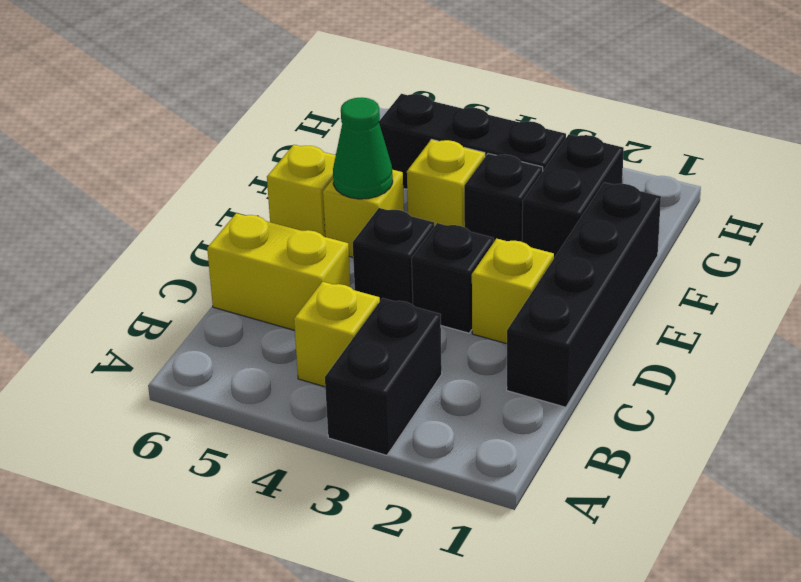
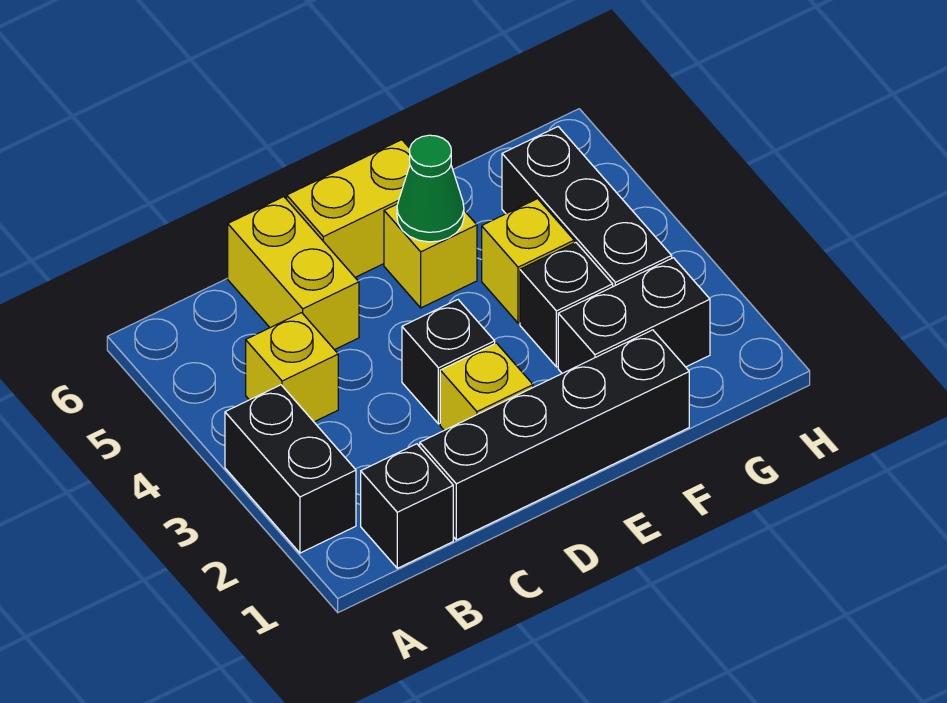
black 1x2 brick [325,298,442,455] -> black 1x2 brick turned to [225,385,356,553]
black 1x1 brick [353,208,434,305] -> black 1x1 brick moved to [361,444,453,568]
yellow 1x1 brick [267,145,336,237] -> yellow 1x2 brick [287,140,410,277]

